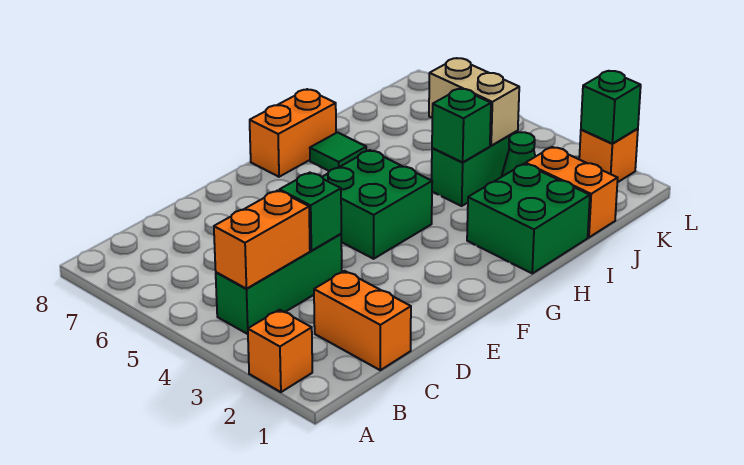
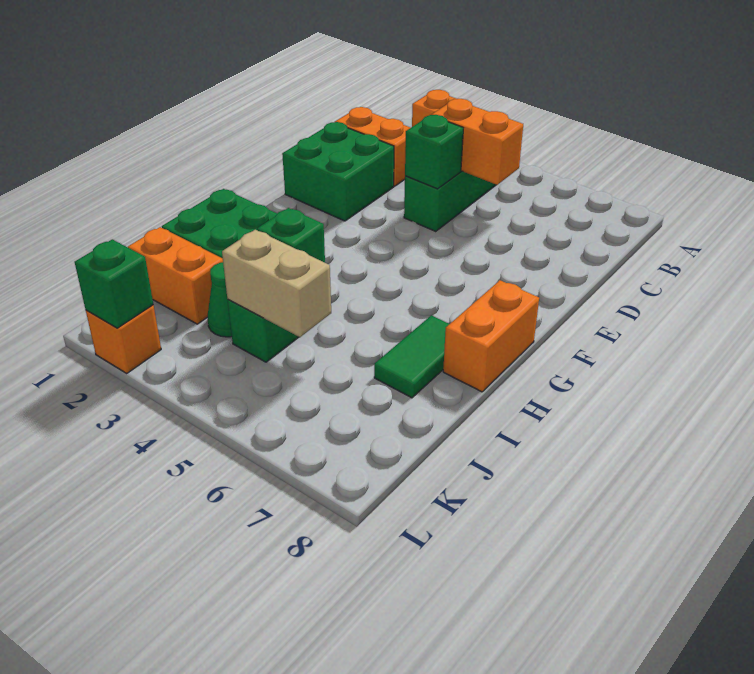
orange 1x2 brick [214,190,310,289] -> orange 1x2 brick turned to [432,99,523,185]
green 2x2 brick [322,150,432,259] -> green 2x2 brick moved to [282,122,394,221]
green 1x1 tile [310,132,366,171] -> green 1x2 tile [374,315,449,398]

